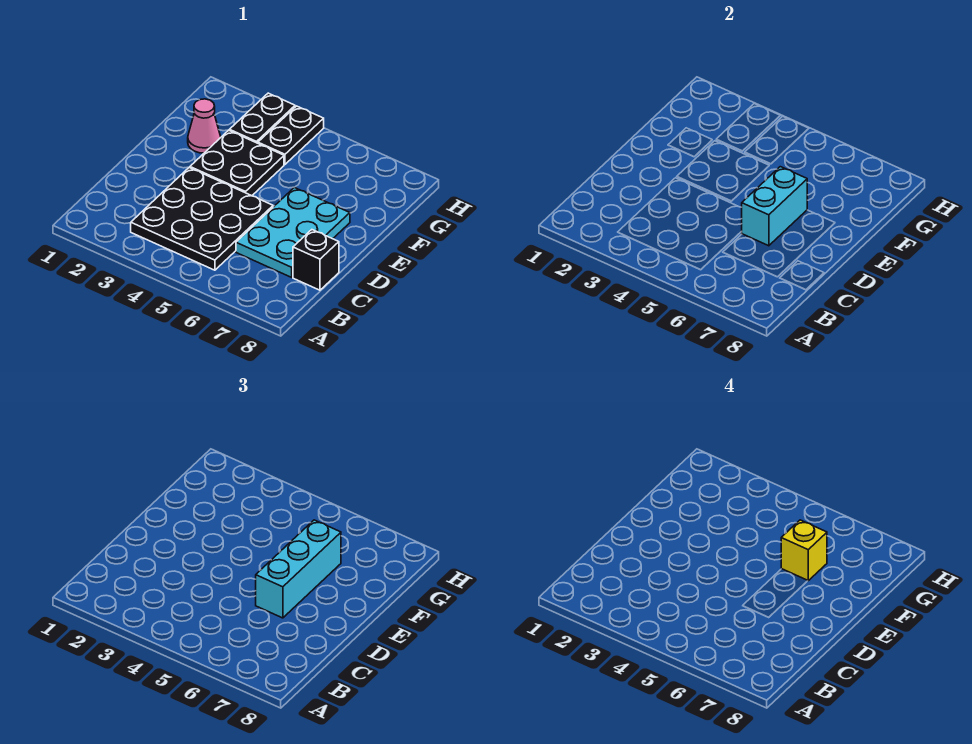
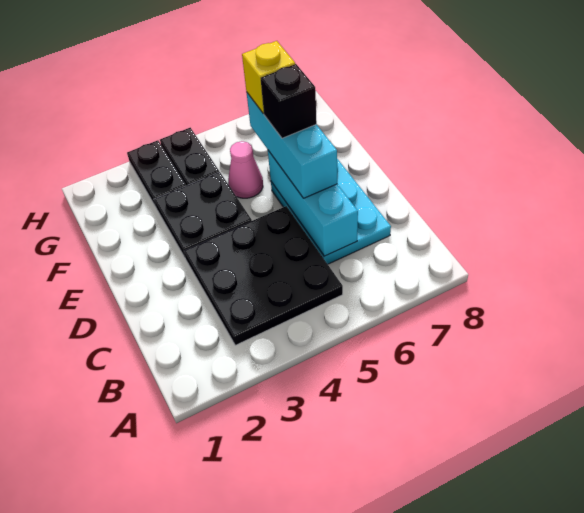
black 1x1 brick [293,230,339,290] -> black 1x1 brick moved to [261,64,317,138]
cyan 1x2 brick [741,167,807,246] -> cyan 1x3 brick [268,151,358,256]
pink 1x1 cone [188,99,221,153] -> pink 1x1 cone moved to [228,141,263,198]

